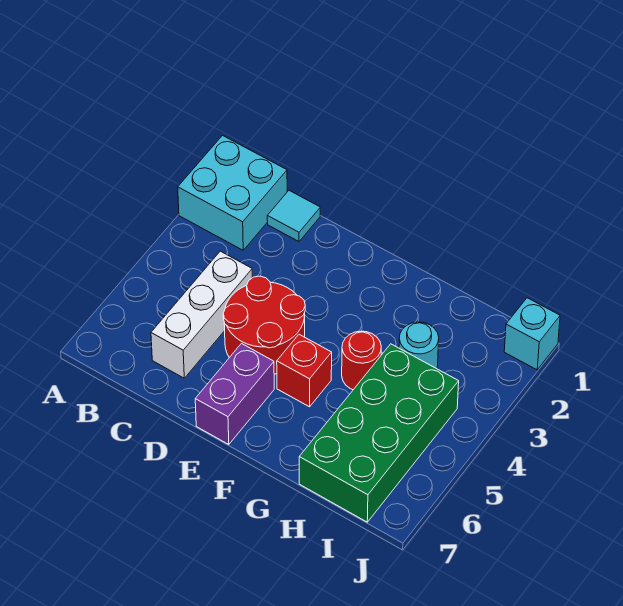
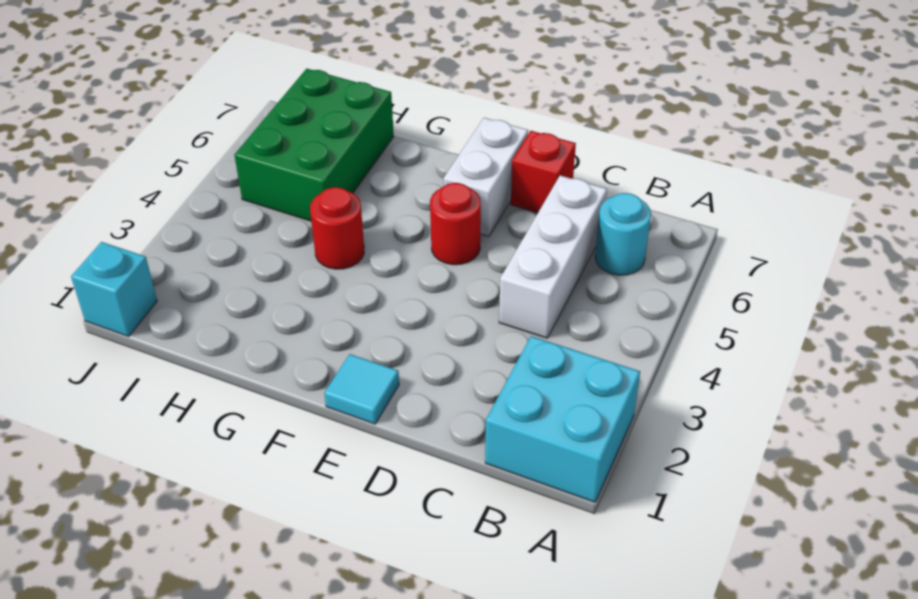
cyan 1x1 tile [267,191,320,241] -> cyan 1x1 tile moved to [324,354,399,424]
red 2x2 round brick [223,276,305,374] -> red 1x1 round brick [430,183,481,265]
purple 1x2 brick [195,344,274,445] -> white 1x2 brick [444,118,528,236]
red 1x1 brick [277,334,332,407] -> red 1x1 brick moved to [511,131,576,213]
cyan 1x1 round brick [399,322,439,369] -> cyan 1x1 round brick moved to [595,193,651,275]
green 2x4 brick [299,344,459,522] -> green 2x3 brick [234,69,394,221]

